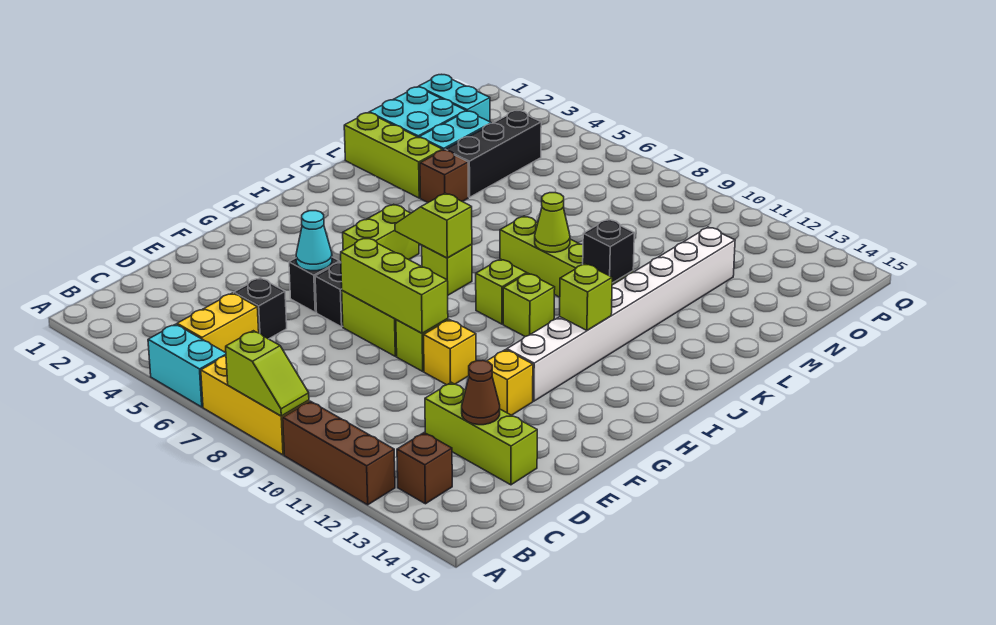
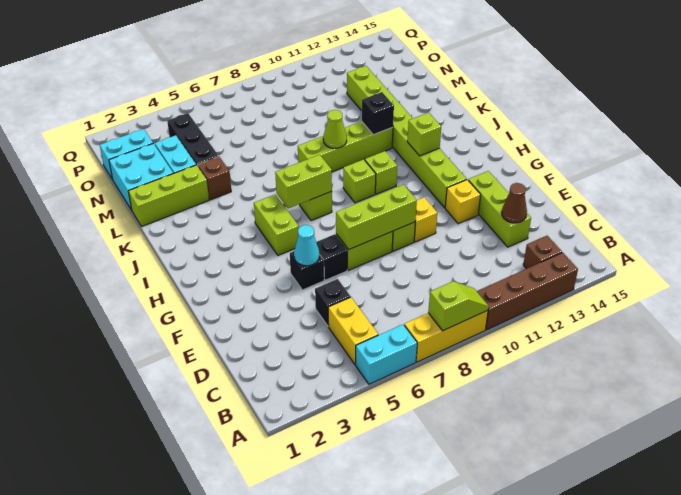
brown 1x3 brick [283,401,395,505] -> brown 1x4 brick [477,253,578,330]
lime 1x3 brick [425,382,537,485] -> lime 1x3 brick turned to [468,171,531,247]
white 1x8 brick [507,227,735,401] -> lime 1x8 brick [347,66,467,208]
lime 1x2 slope [395,193,472,258] -> lime 1x2 brick [275,155,332,209]

